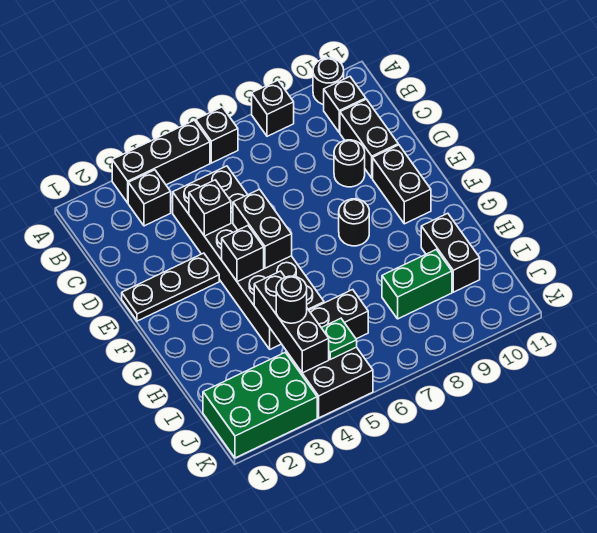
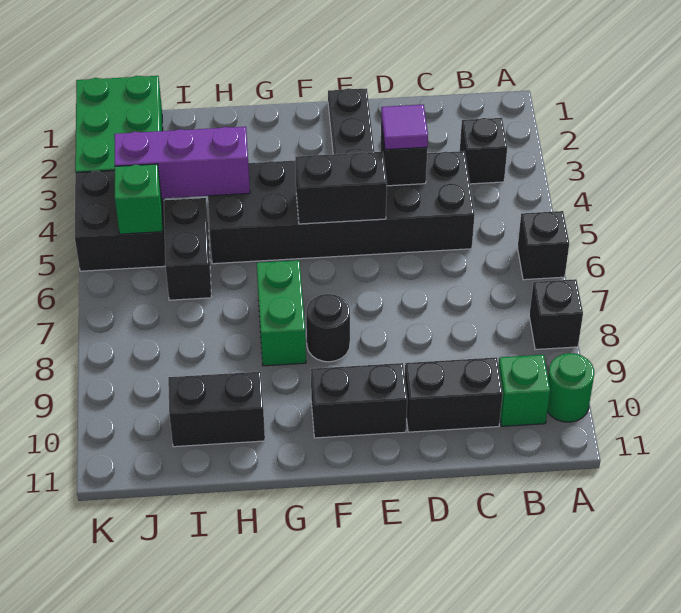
black 1x3 brick [112,120,210,203] -> none
black 1x1 round brick [313,58,344,105] -> green 1x1 round brick [547,353,594,422]
black 1x1 brick [324,77,366,132] -> green 1x1 brick [498,355,550,426]
none -> purple 1x1 tile [381,105,428,150]
black 1x1 round brick [334,140,365,187] -> none
black 1x1 brick [222,226,264,282] -> none
black 1x3 brick [254,271,329,373] -> purple 1x3 brick [114,127,250,198]
black 1x1 round brick [276,276,307,323] -> none
green 1x2 brick [382,250,452,319] -> green 1x2 brick moved to [257,260,306,366]
green 1x1 plate [321,318,357,359] -> green 1x1 brick [115,164,162,234]

